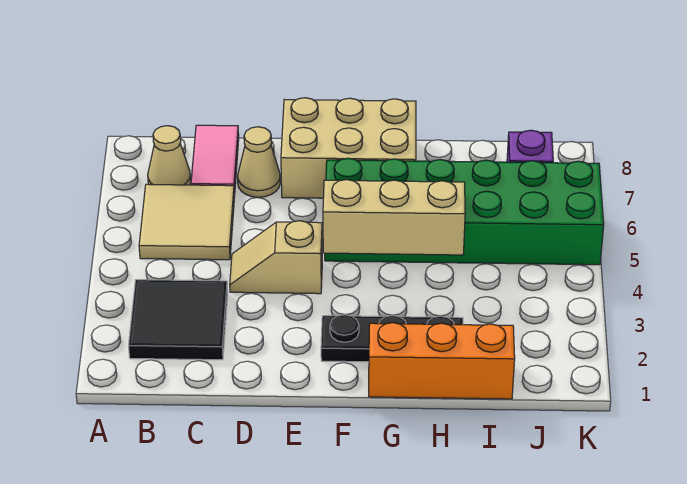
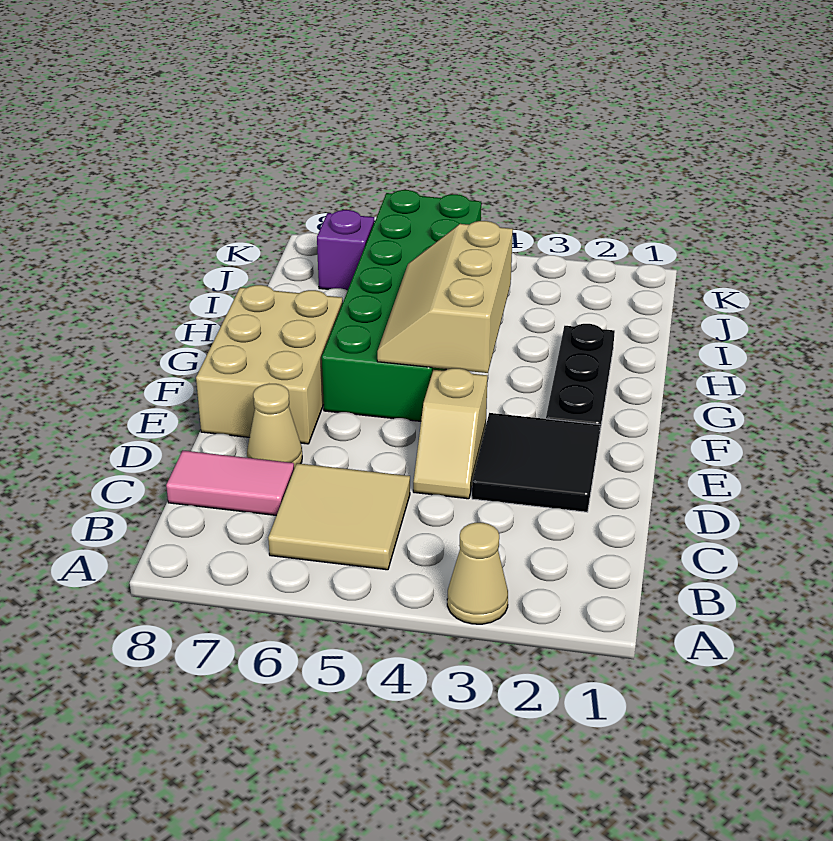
black 2x2 tile [129,280,228,360] -> black 2x2 tile moved to [472,413,600,512]
tan 1x1 cone [148,126,191,185] -> tan 1x1 cone moved to [447,523,508,624]
orange 1x3 brick [369,323,515,399] -> none

